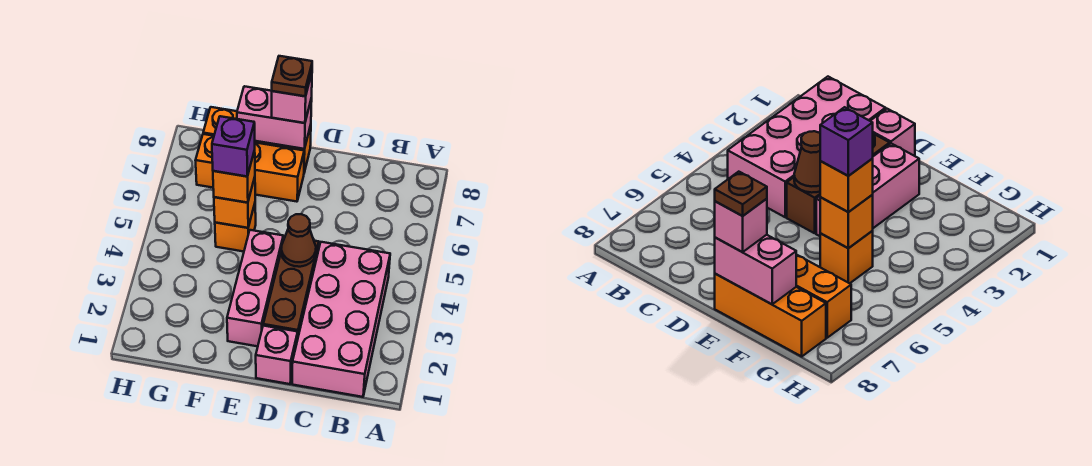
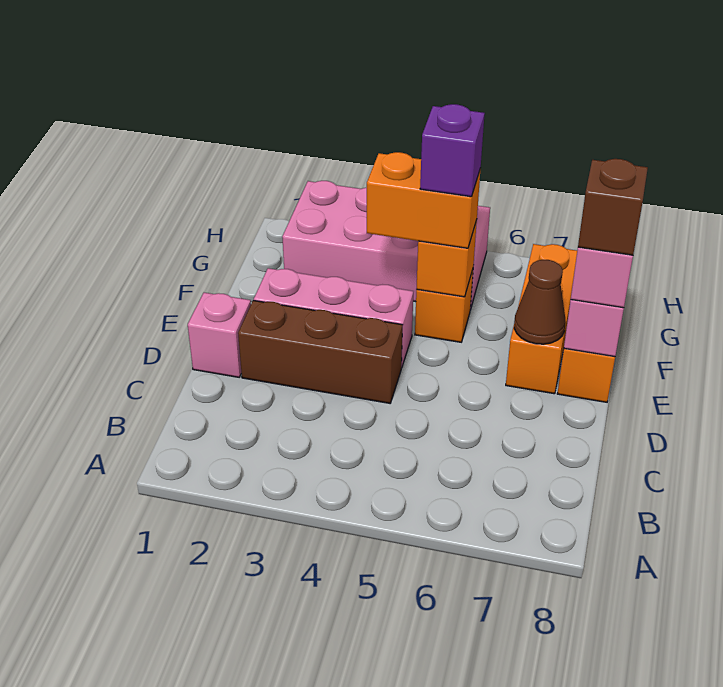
pink 2x4 brick [292,242,390,397] -> pink 2x4 brick moved to [282,181,490,310]
brown 1x1 cone [281,214,316,267] -> brown 1x1 cone moved to [514,260,566,344]
brown 1x1 plate [272,56,312,96] -> brown 1x1 brick [578,159,648,255]
orange 1x1 brick [213,150,255,203] -> orange 1x2 brick [367,152,481,248]

